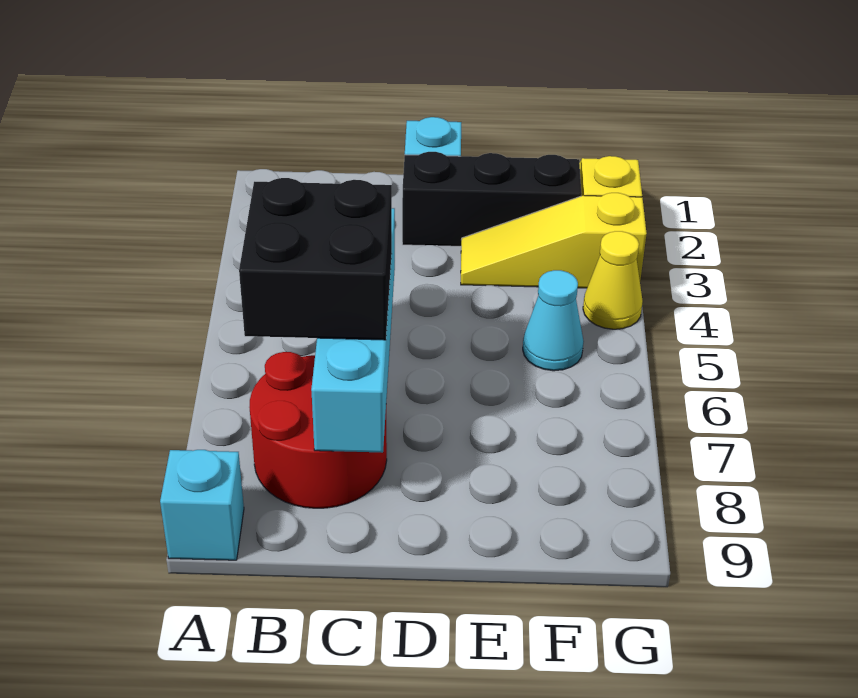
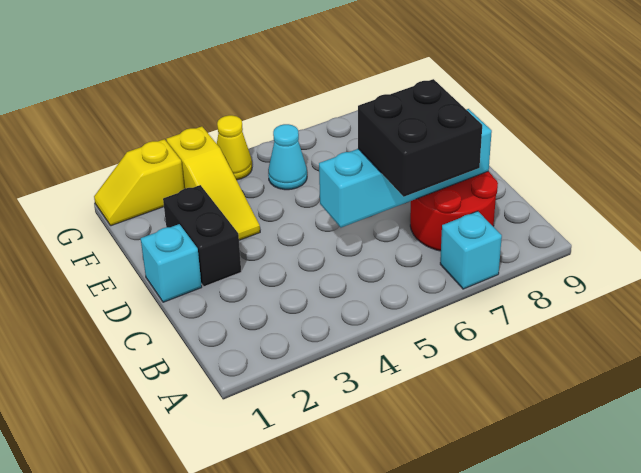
cyan 1x1 brick [160,450,244,560] -> cyan 1x1 brick moved to [440,211,502,289]
black 1x3 brick [402,152,582,246] -> black 1x2 brick [163,185,241,287]

